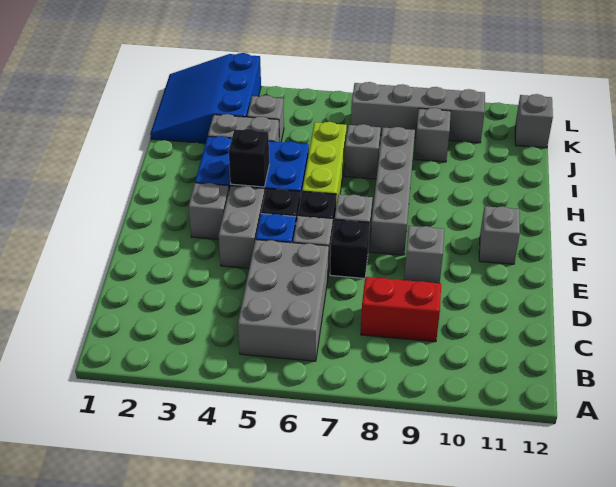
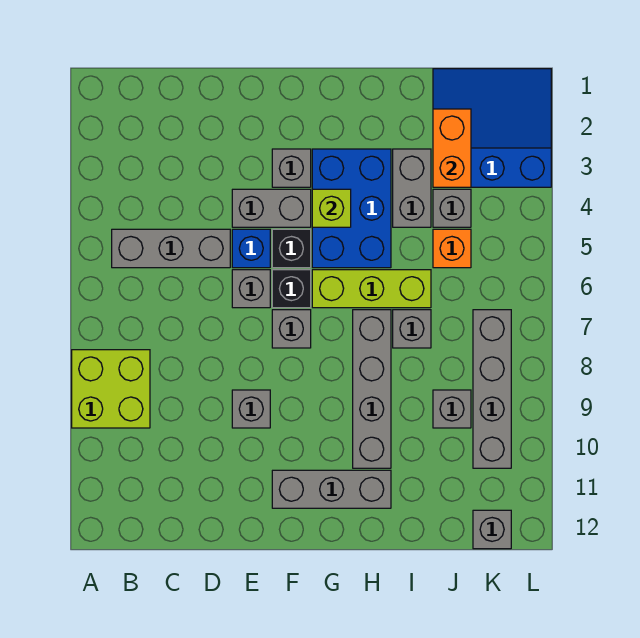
none -> lime 2x2 brick [72,350,150,428]
grey 2x3 brick [238,240,329,361] -> grey 1x3 brick [112,229,230,268]
red 1x2 brick [361,277,441,342] -> none
black 1x1 brick [330,220,370,278] -> none
grey 1x4 brick [370,127,415,255] -> grey 1x4 brick turned to [353,310,391,468]
grey 1x1 brick [479,206,520,264] -> grey 1x3 brick [272,470,391,508]
black 1x1 brick [229,129,269,187] -> lime 1x1 brick [312,189,351,227]
none -> orange 1x2 brick [433,109,471,187]
none -> orange 1x1 brick [433,229,471,268]

